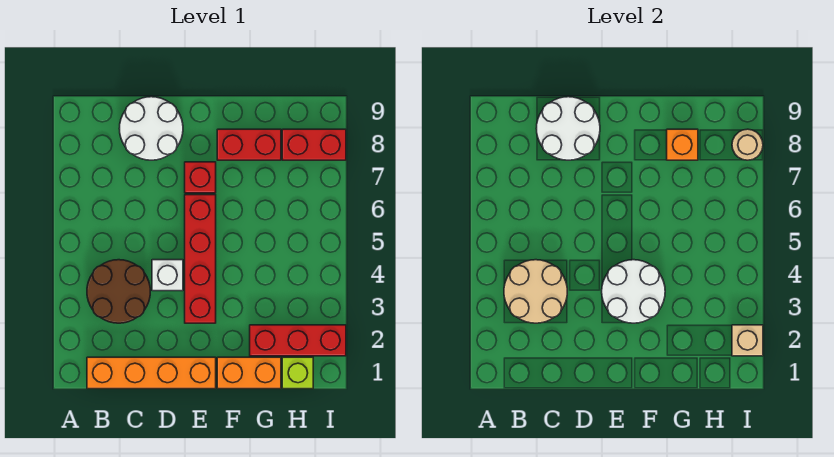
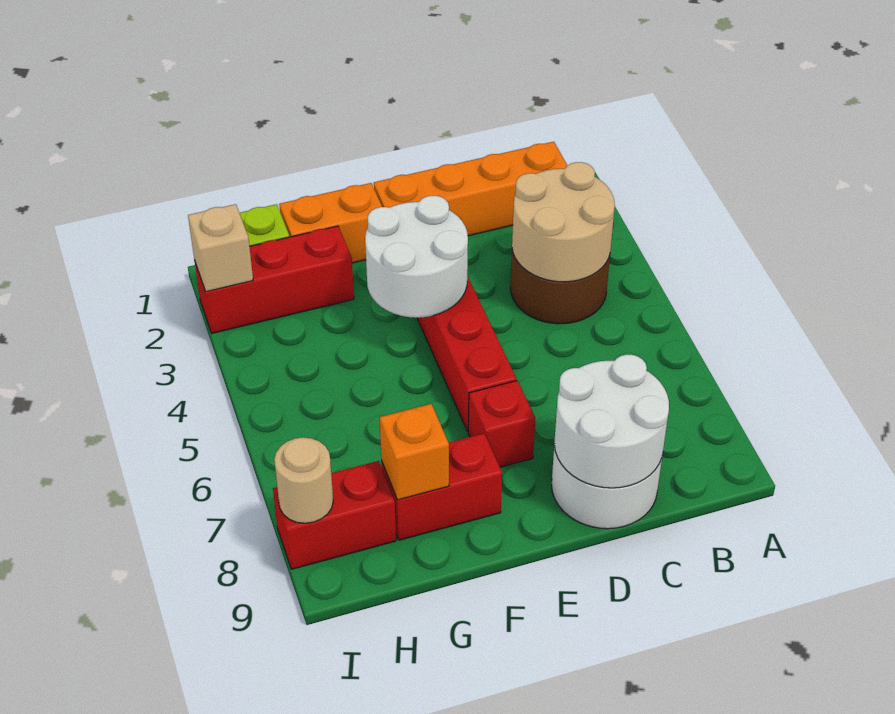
white 1x1 brick [152,260,183,291] -> none

